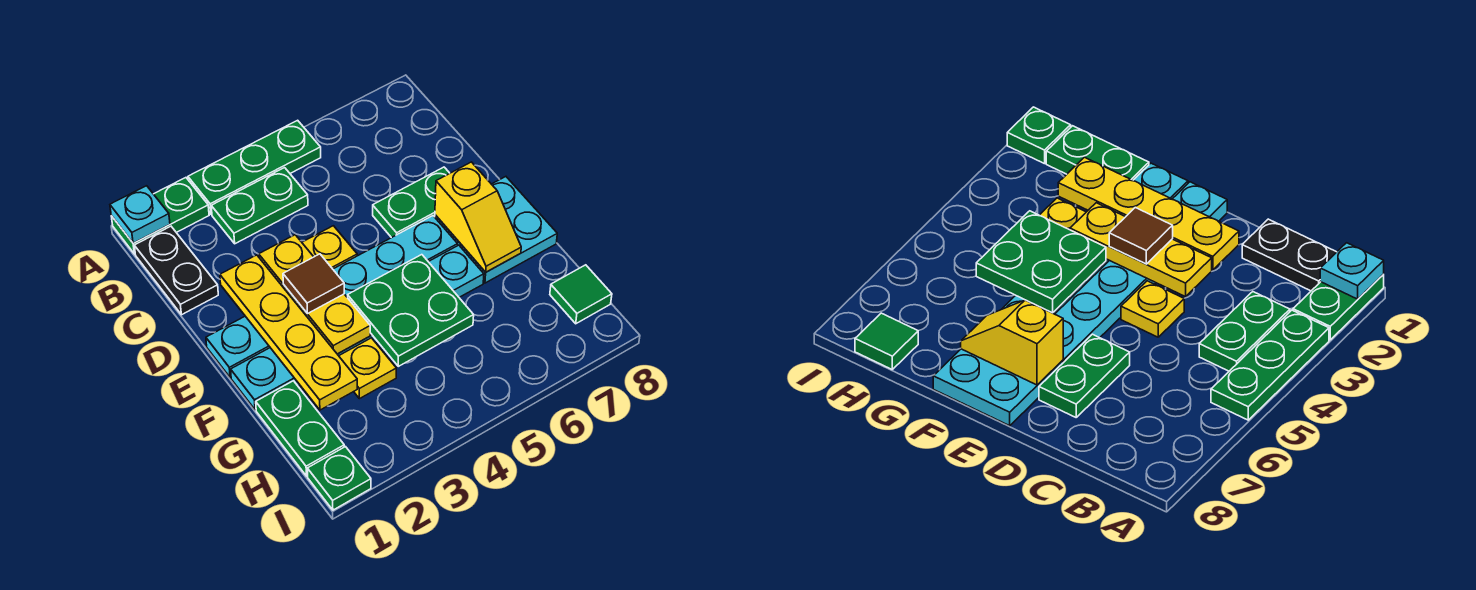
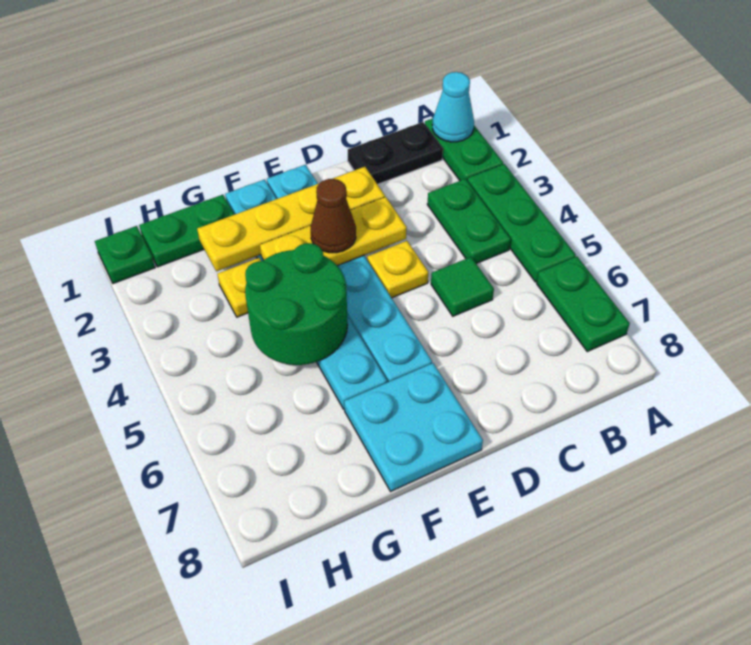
cyan 1x1 plate [110,186,170,243] -> cyan 1x1 cone [433,72,474,142]
green 1x2 plate [373,167,450,238] -> green 1x2 plate moved to [537,257,630,351]
brown 1x1 tile [283,254,344,314] -> brown 1x1 cone [311,179,356,253]
yellow 1x2 slope [435,162,521,272] -> none
green 2x2 plate [348,255,474,366] -> green 2x2 round brick [245,243,348,365]
green 1x1 tile [550,265,612,324] -> green 1x1 tile moved to [431,257,494,316]

